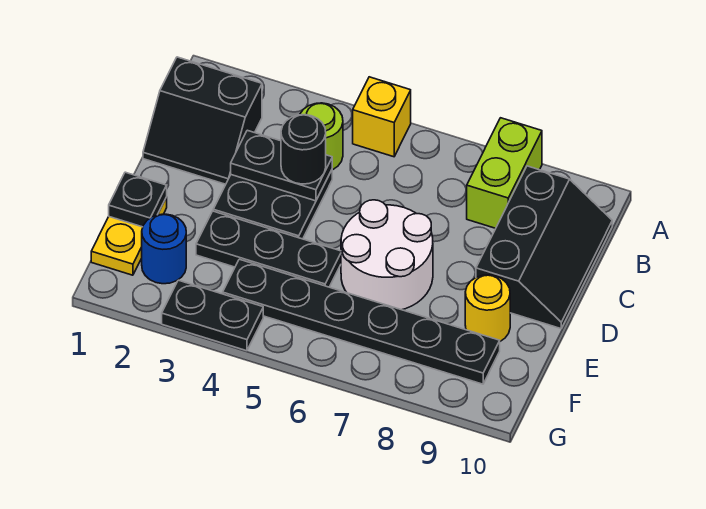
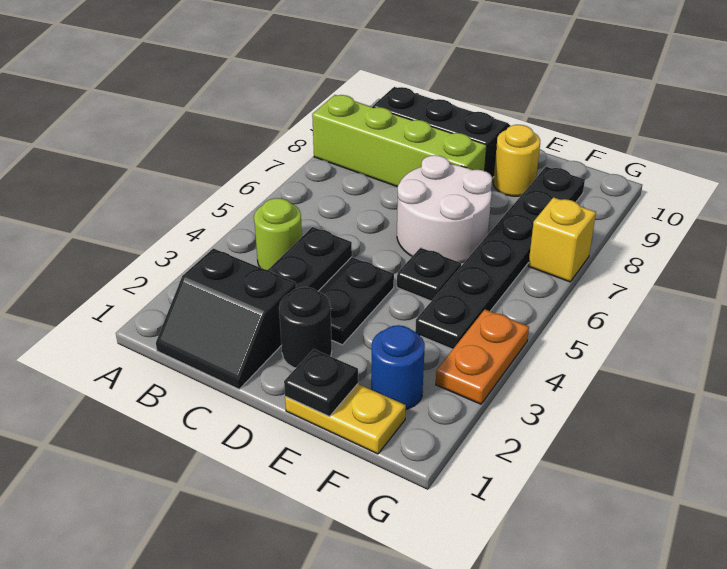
yellow 1x1 brick [353,77,411,157] -> yellow 1x1 brick moved to [528,197,596,282]
lime 1x2 brick [467,118,542,228] -> lime 1x4 brick [312,95,487,187]
black 2x2 slope [143,57,262,184] -> black 2x2 slope turned to [156,248,296,389]
black 1x1 round brick [281,115,326,184] -> black 1x1 round brick moved to [279,287,332,368]
black 1x3 plate [196,211,341,287] -> black 1x1 plate [397,248,461,301]
black 1x2 plate [162,280,263,351] -> orange 1x2 plate [436,310,529,404]

